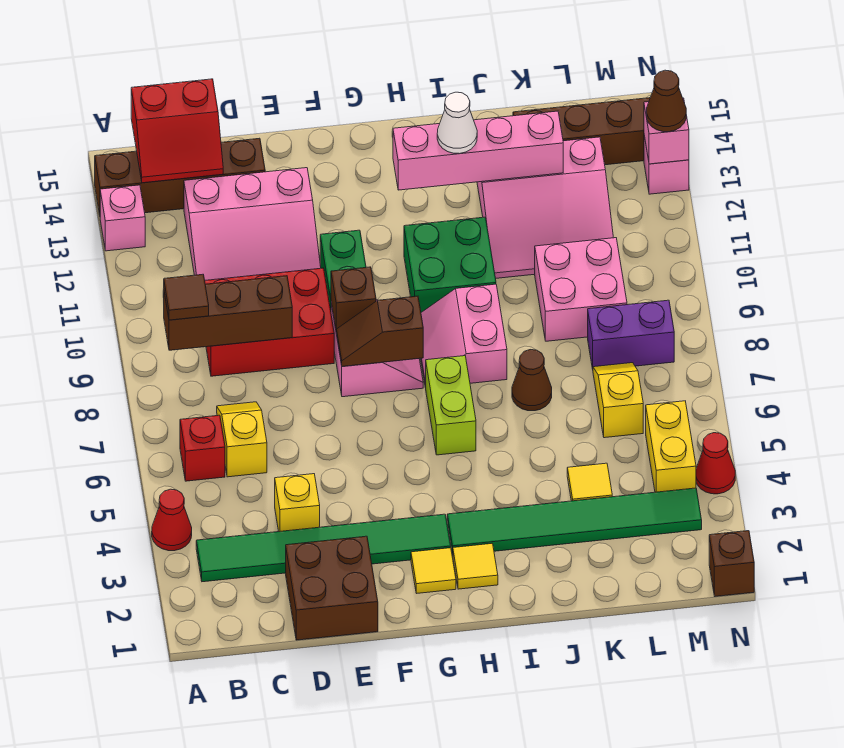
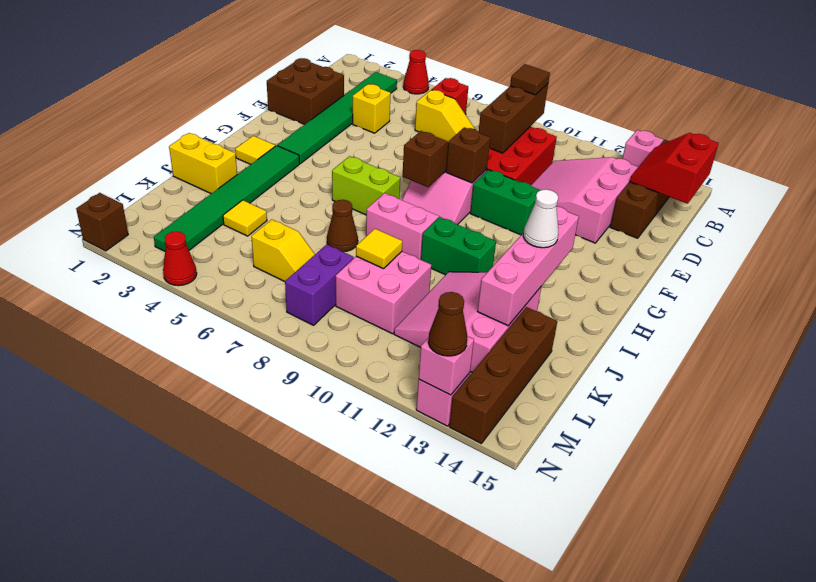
yellow 1x1 tile [411,548,456,593] -> yellow 1x1 tile moved to [356,229,402,269]
green 2x2 brick [404,217,496,312] -> green 1x2 brick [421,217,496,275]
yellow 1x2 brick [646,401,696,492] -> yellow 1x2 brick moved to [169,133,237,194]

